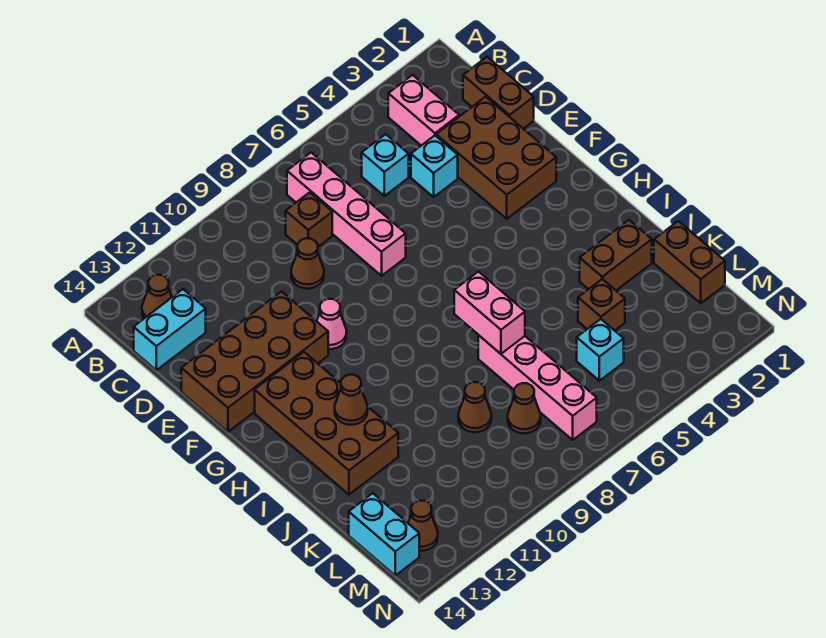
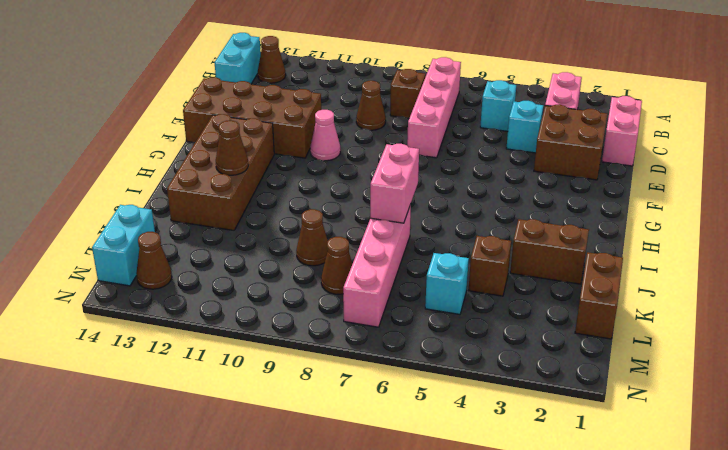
brown 1x2 brick [463,57,534,129] -> pink 1x2 brick [602,96,642,166]
cyan 1x2 brick [134,289,206,370] -> cyan 1x2 brick turned to [215,33,261,84]
brown 2x3 brick [436,97,556,219] -> brown 2x2 brick [534,105,607,180]

